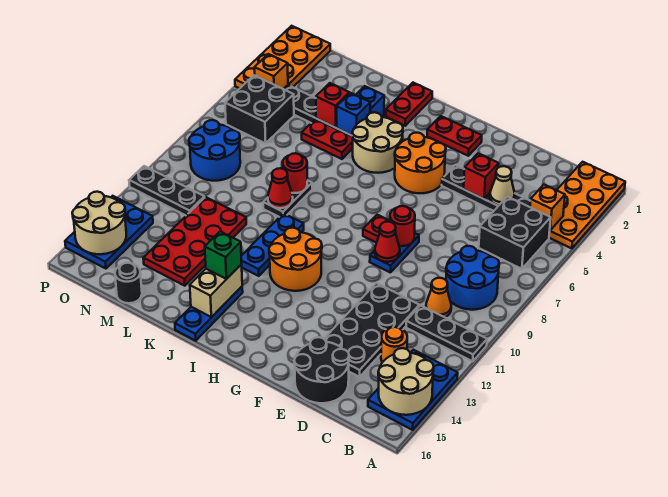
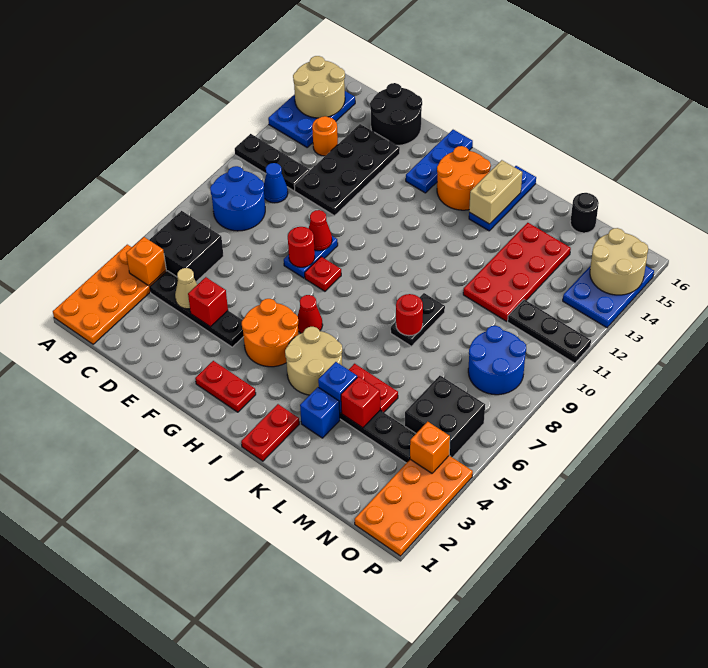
orange 1x1 cone [426,278,451,317] -> blue 1x1 cone [264,163,288,203]
orange 2x2 round brick [269,228,322,291] -> orange 2x2 round brick moved to [437,146,491,210]
blue 1x3 plate [241,213,304,276] -> blue 1x3 plate moved to [406,130,473,193]
green 1x1 brick [205,231,242,279] -> none
red 1x1 cone [268,168,293,208] -> red 1x1 cone moved to [298,295,323,333]

